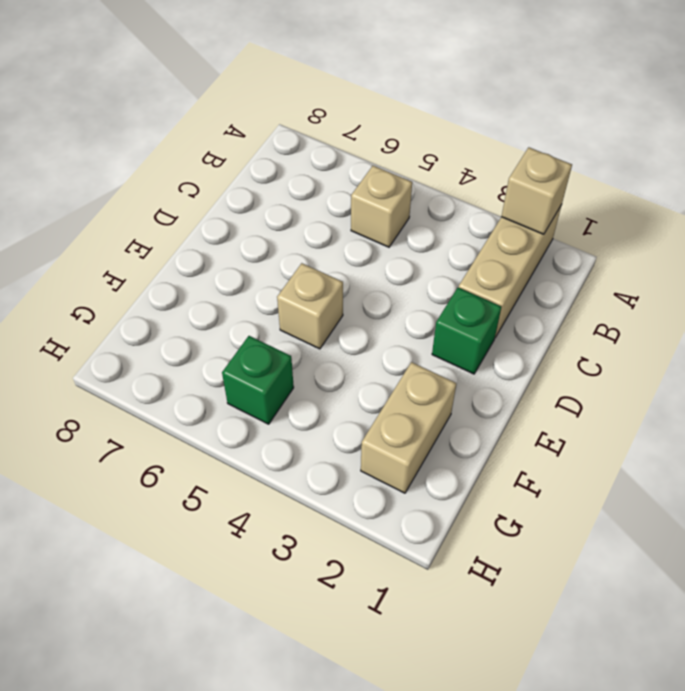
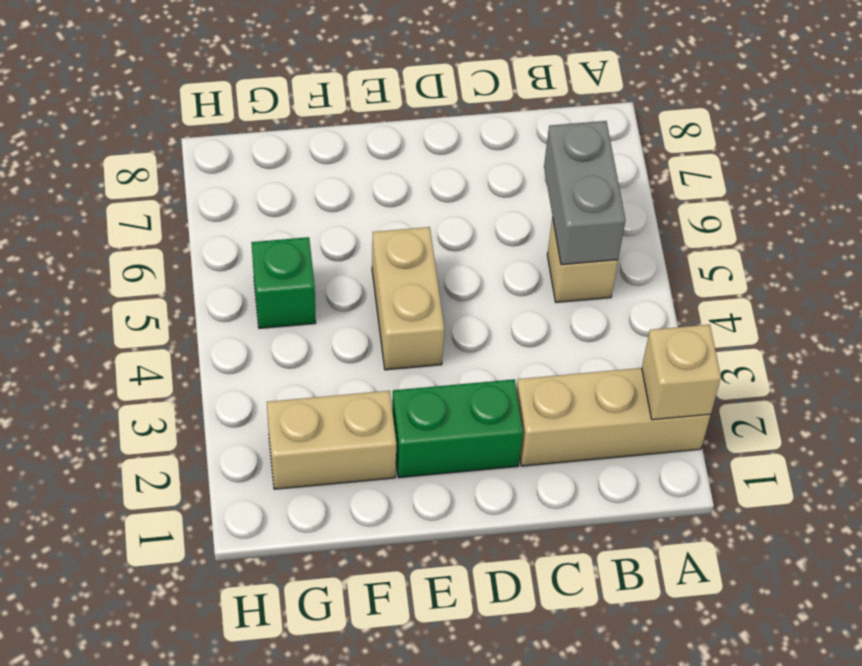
none -> grey 1x2 brick [544,121,626,265]
green 1x1 brick [432,287,501,374] -> green 1x2 brick [392,379,523,478]
tan 1x1 brick [277,263,343,349] -> tan 1x2 brick [372,227,444,370]

